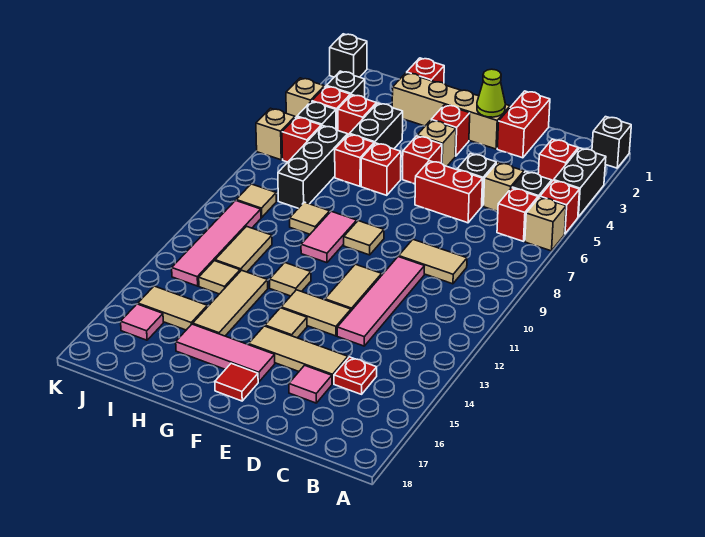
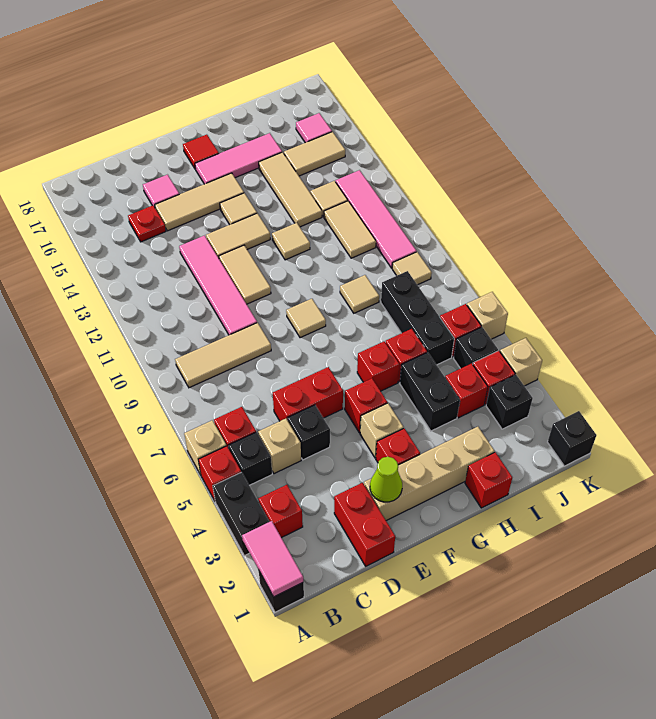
tan 1x2 tile [399,240,467,284] -> tan 1x3 tile [175,323,271,388]
pink 1x2 tile [301,211,357,263] -> pink 1x2 tile moved to [242,521,303,597]

